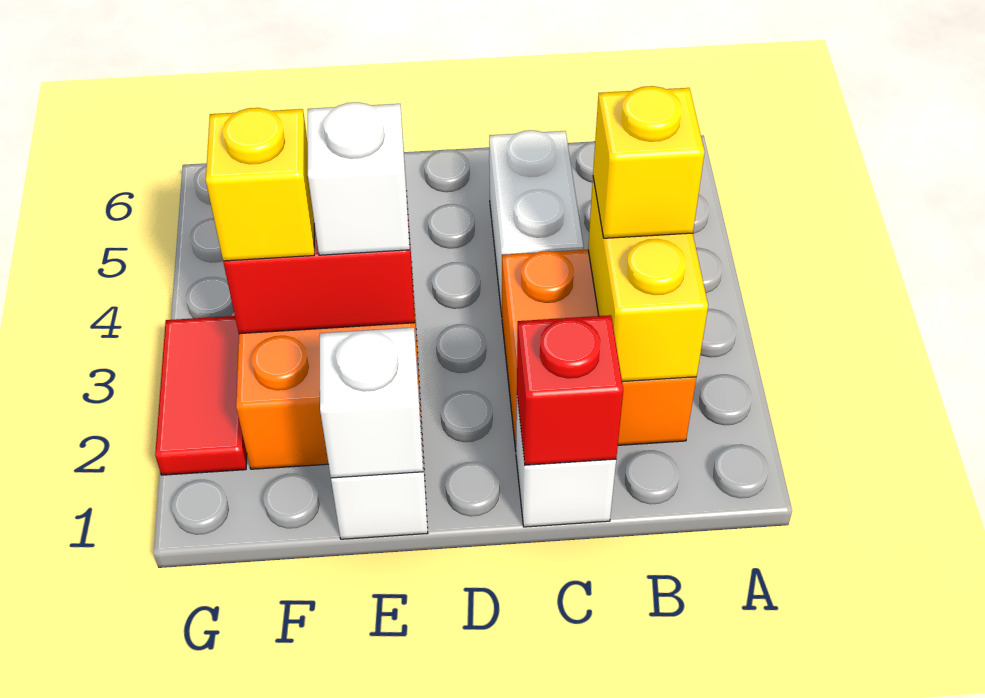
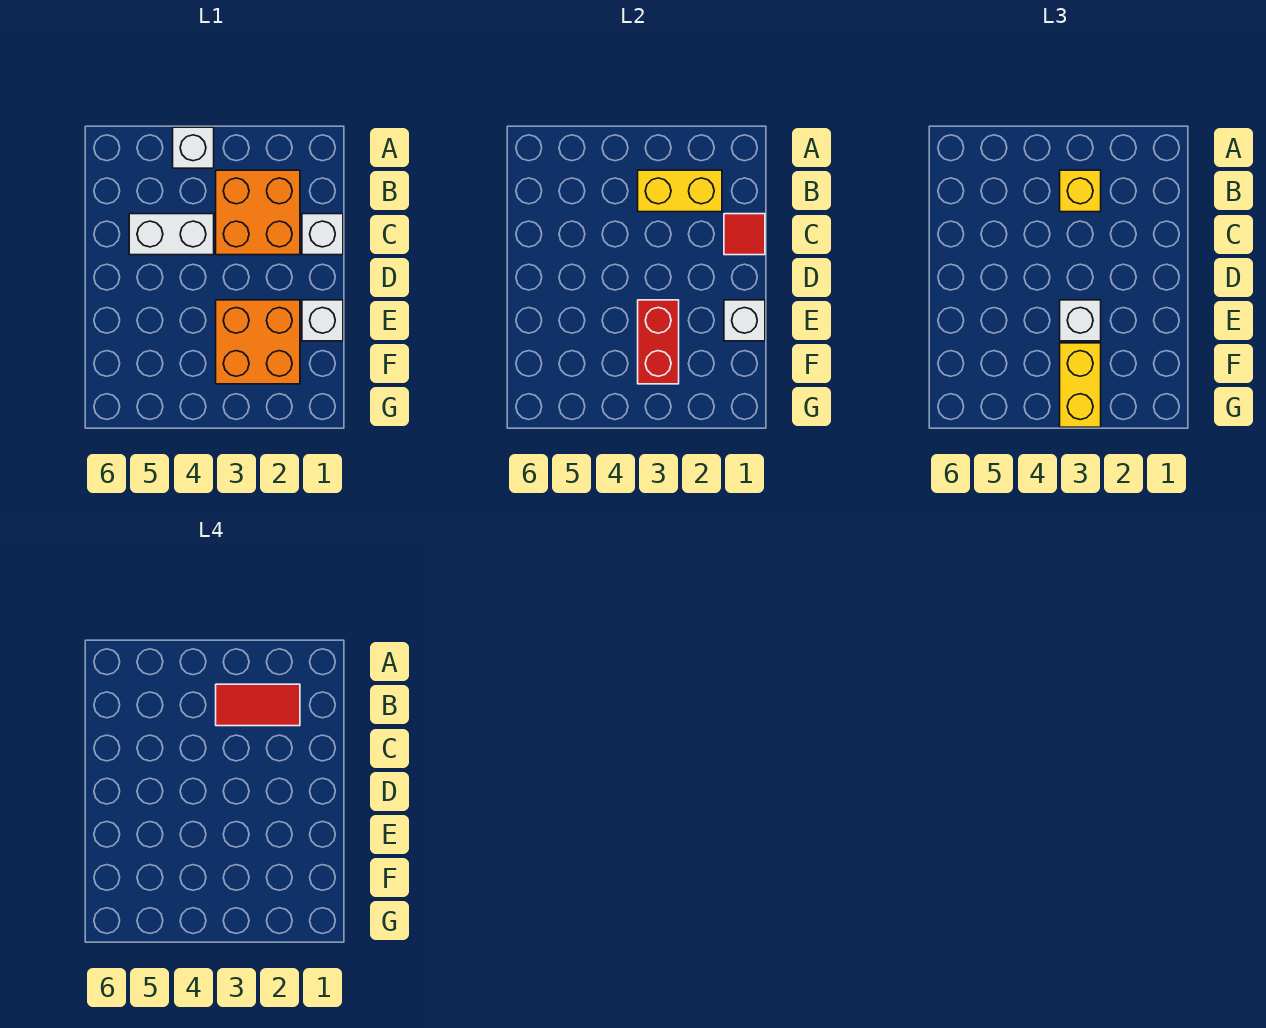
none -> white 1x1 brick [173,127,214,168]
red 1x1 brick [517,315,623,465] -> red 1x1 tile [724,214,765,255]
yellow 1x1 brick [206,108,314,261] -> yellow 1x2 brick [1060,343,1101,427]
red 1x2 tile [155,316,247,475] -> red 1x2 tile moved to [216,684,300,726]

